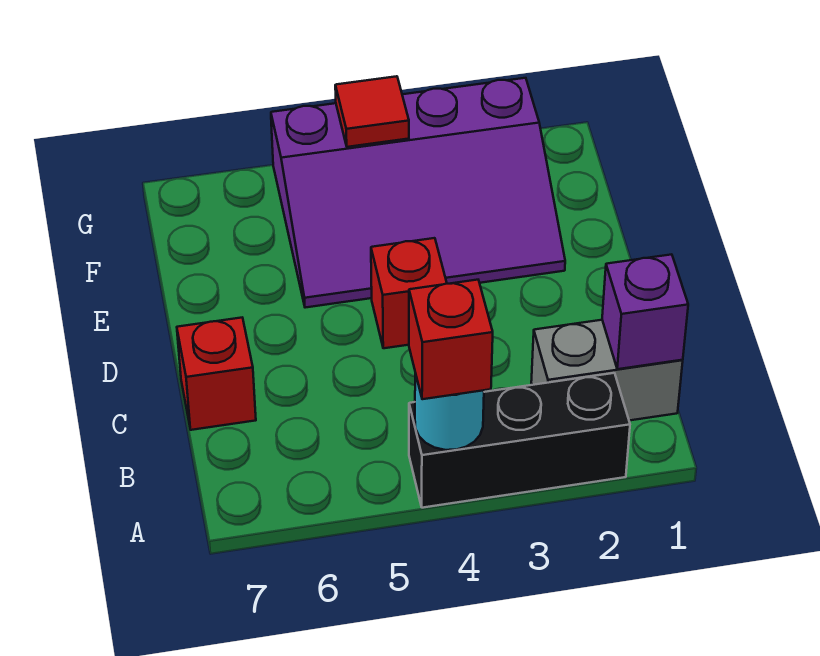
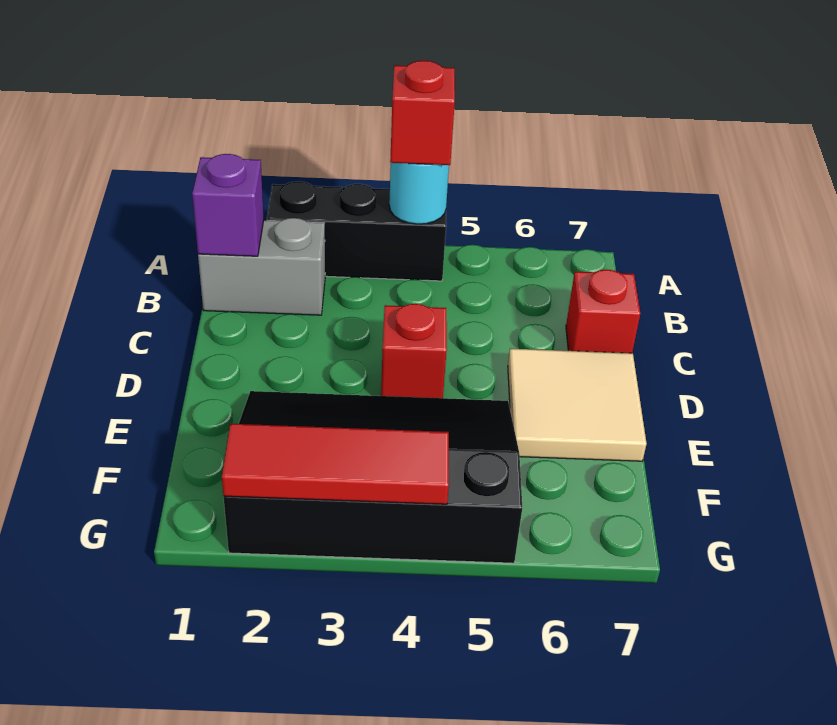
none -> tan 2x2 tile [508,349,647,461]
purple 3x4 slope [271,78,565,308] -> black 3x4 slope [224,391,522,563]
red 1x1 tile [335,76,409,147] -> red 1x3 tile [222,424,449,504]

